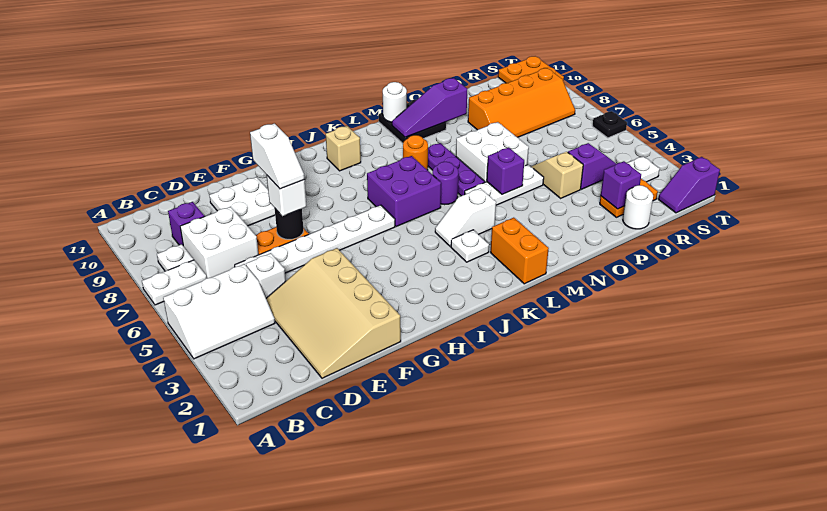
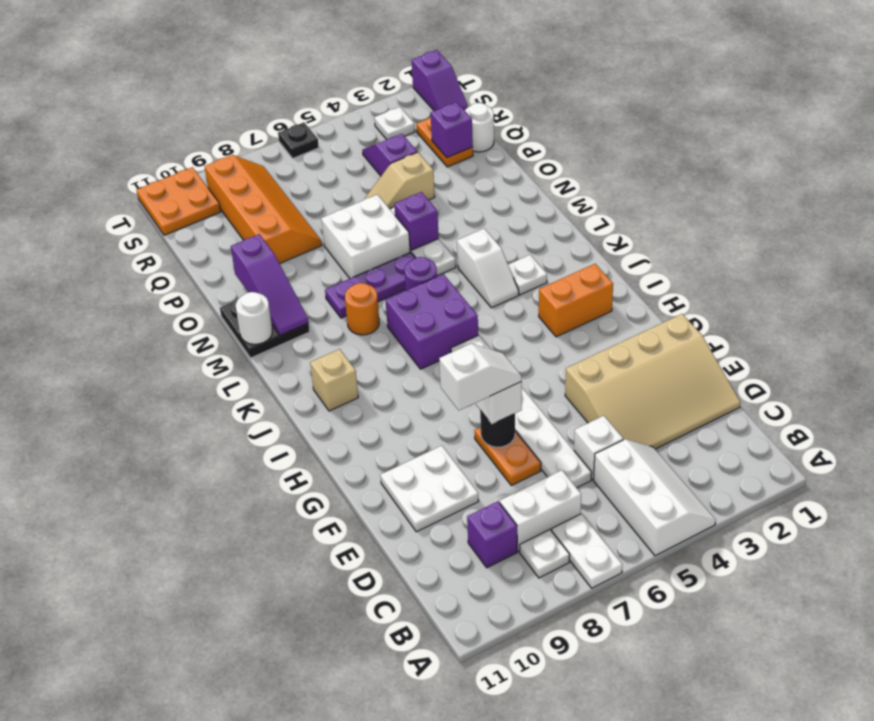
white 2x2 brick [180,207,259,278] -> white 1x2 brick [500,470,581,552]
orange 1x2 brick [491,218,549,284] -> orange 1x2 brick moved to [539,264,613,337]

